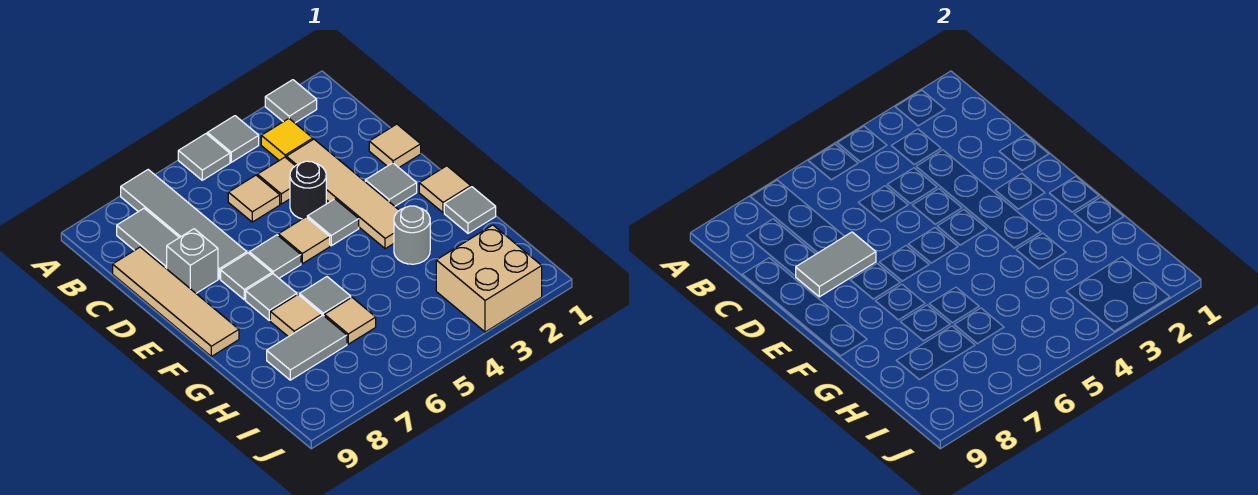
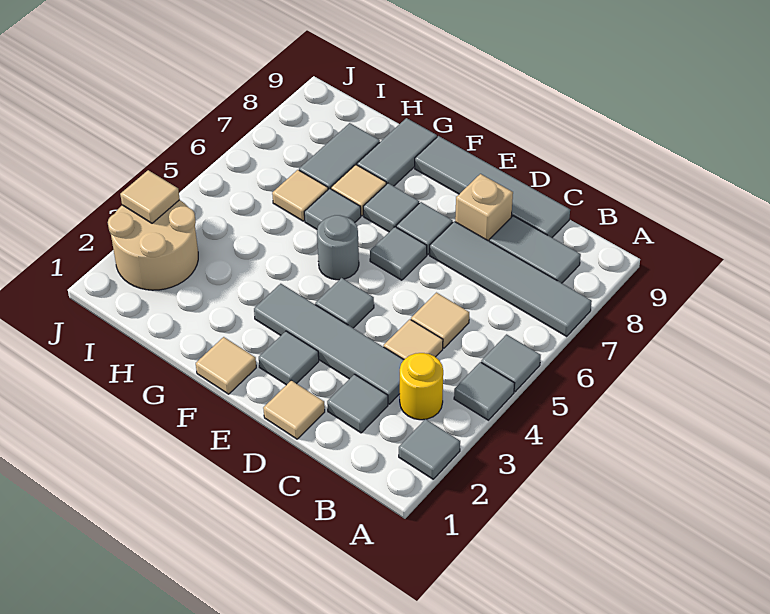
yellow 1x1 tile [261,119,313,160] -> yellow 1x1 round brick [400,353,443,420]
tan 1x4 tile [286,139,399,249] -> grey 1x4 tile [254,284,404,404]
tan 1x4 tile [113,247,239,356] -> grey 1x4 tile [415,136,570,237]
black 1x1 round brick [290,161,326,219] -> none
grey 1x2 tile [796,232,876,297] -> grey 1x2 tile moved to [357,118,437,186]
grey 1x1 brick [167,229,218,293] -> tan 1x1 brick [455,174,513,241]
tan 1x1 tile [278,217,330,264] -> tan 1x1 tile moved to [120,170,180,223]
grey 1x1 tile [444,187,496,233] -> grey 1x1 tile moved to [327,374,388,433]
grey 1x1 round brick [394,206,430,264] -> grey 1x1 round brick moved to [317,215,359,280]
tan 2x2 brick [436,225,542,332] -> tan 2x2 round brick [108,200,198,290]

